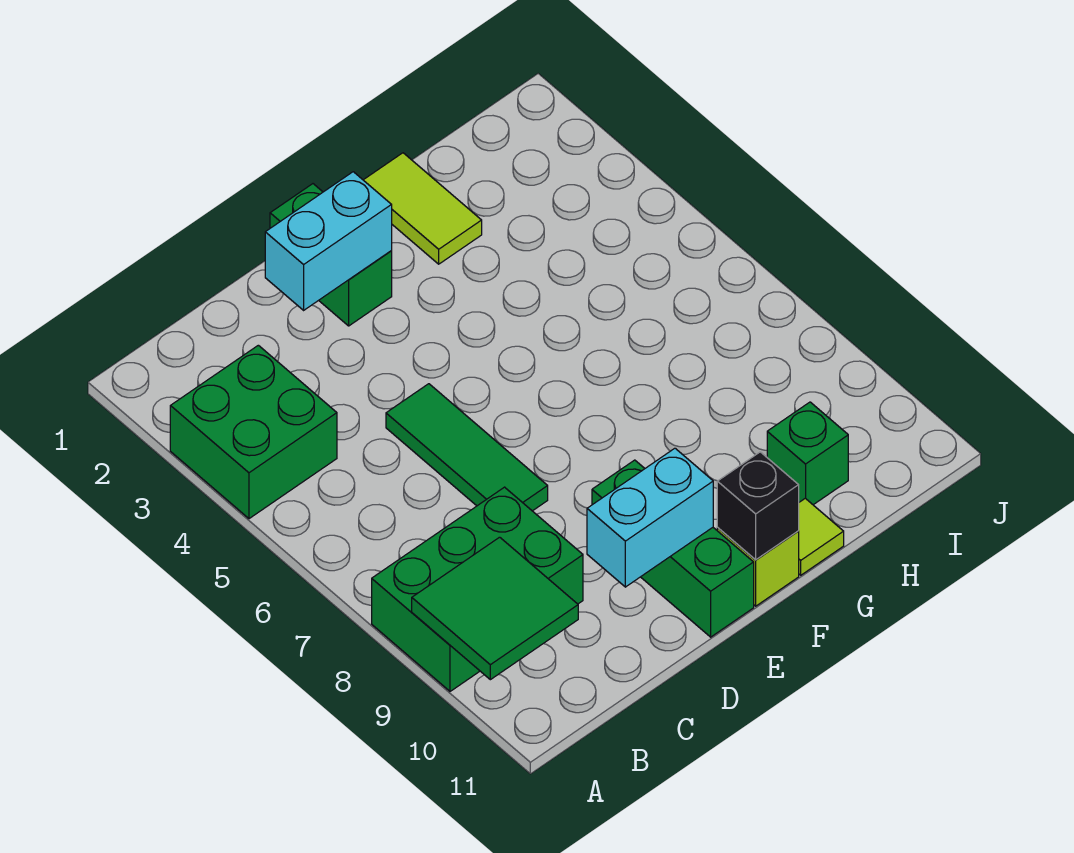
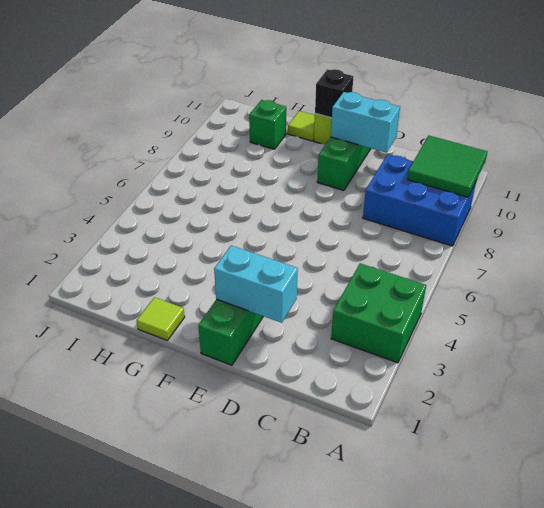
green 2x3 brick [372,487,583,691] -> blue 2x3 brick [363,154,477,246]
green 1x3 tile [386,384,548,511] -> none
lime 1x2 tile [364,153,482,264] -> lime 1x1 tile [137,297,185,340]

